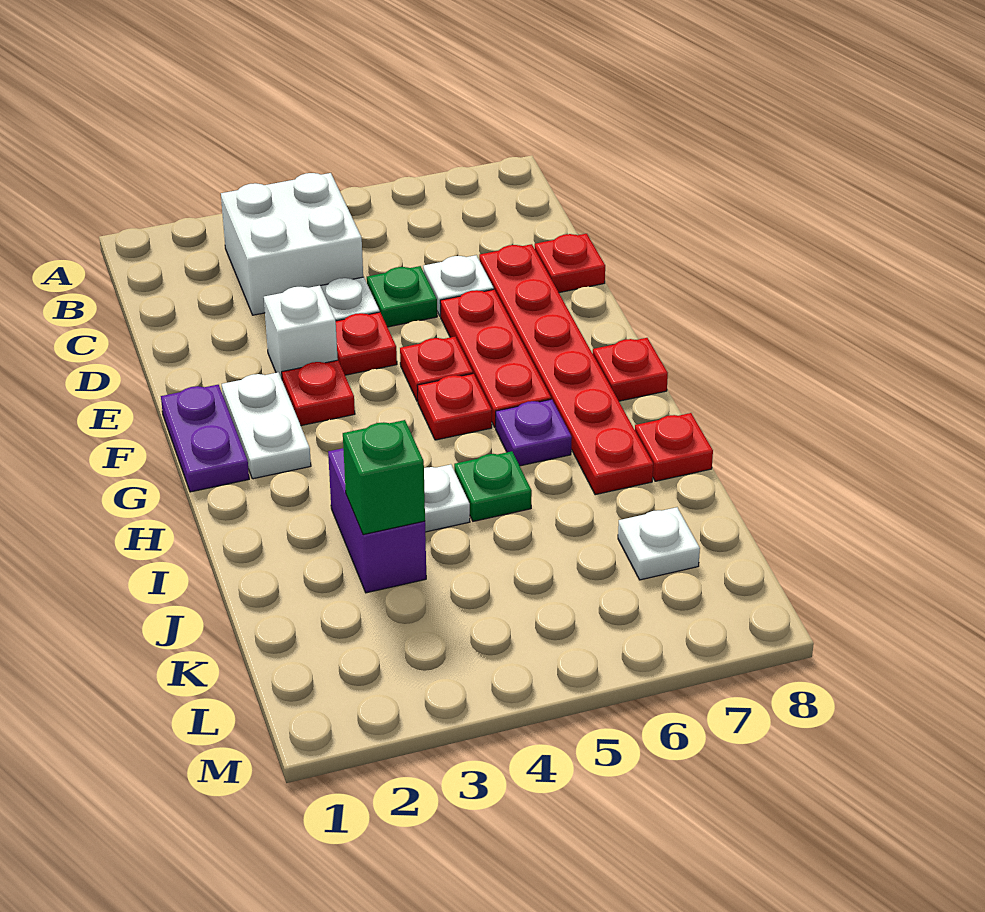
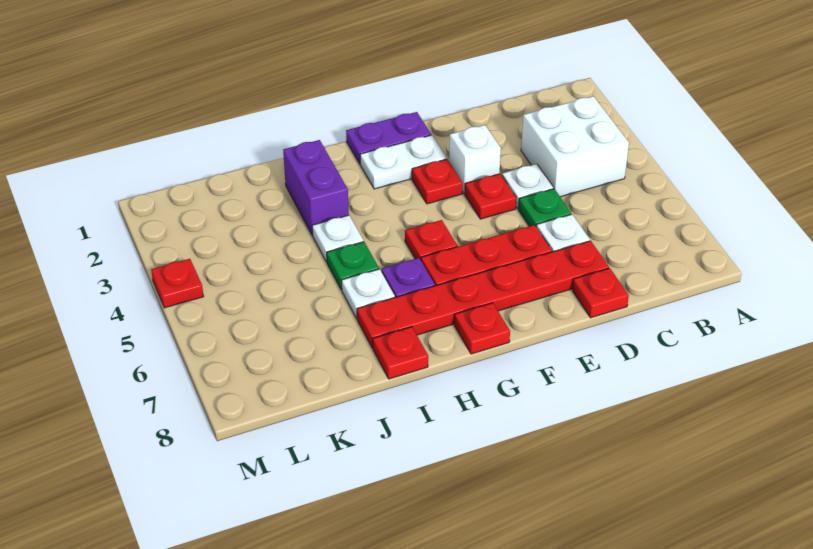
red 1x1 plate [400,337,473,401] -> red 1x1 plate moved to [151,259,204,308]
purple 1x2 brick [328,448,426,593] -> purple 1x2 brick turned to [283,140,349,236]
green 1x1 brick [343,420,425,535] -> none
white 1x1 plate [618,507,700,580] -> white 1x1 plate moved to [342,269,395,319]

